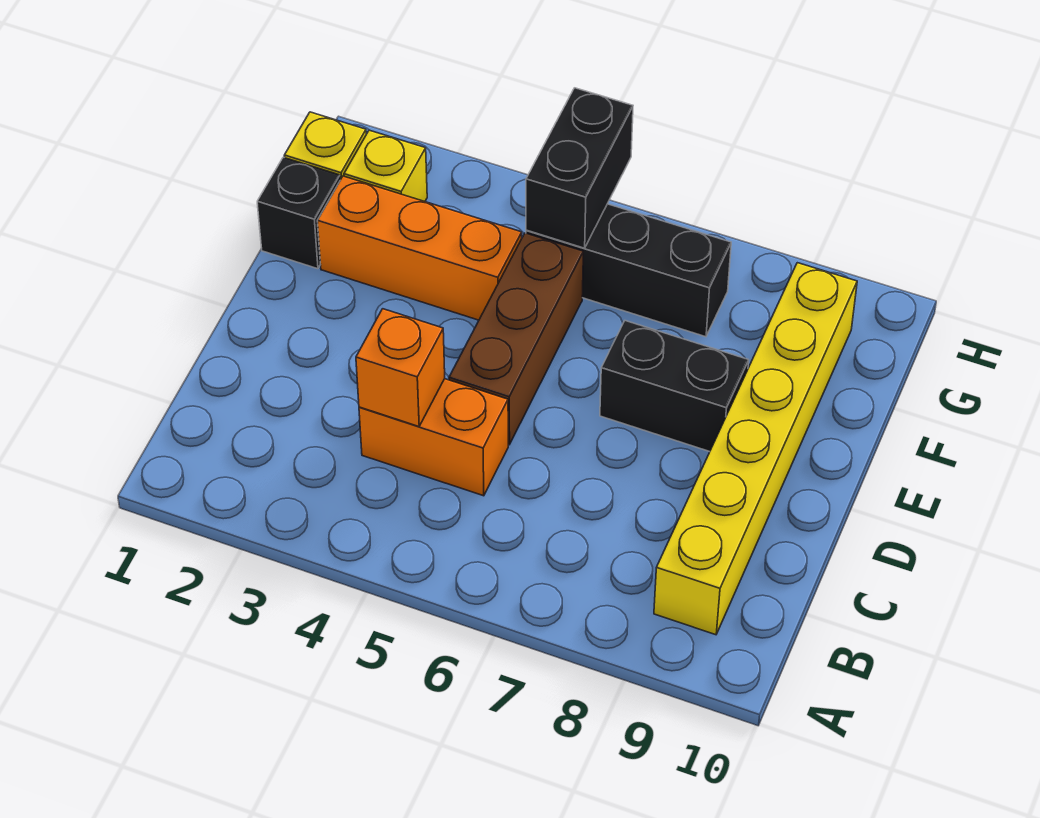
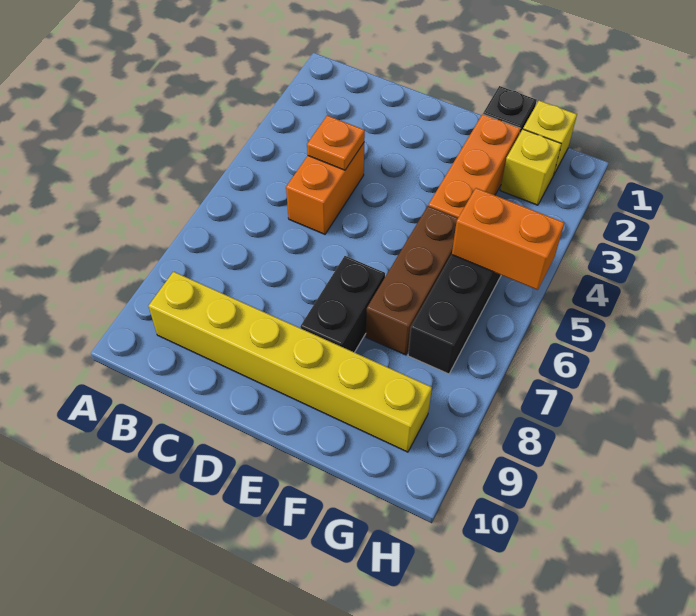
orange 1x1 brick [356,309,445,426] -> orange 1x1 plate [307,115,365,170]
brown 1x3 brick [449,233,583,445] -> brown 1x3 brick turned to [366,206,458,355]
black 1x2 brick [526,88,633,248] -> orange 1x2 brick [452,188,564,290]

